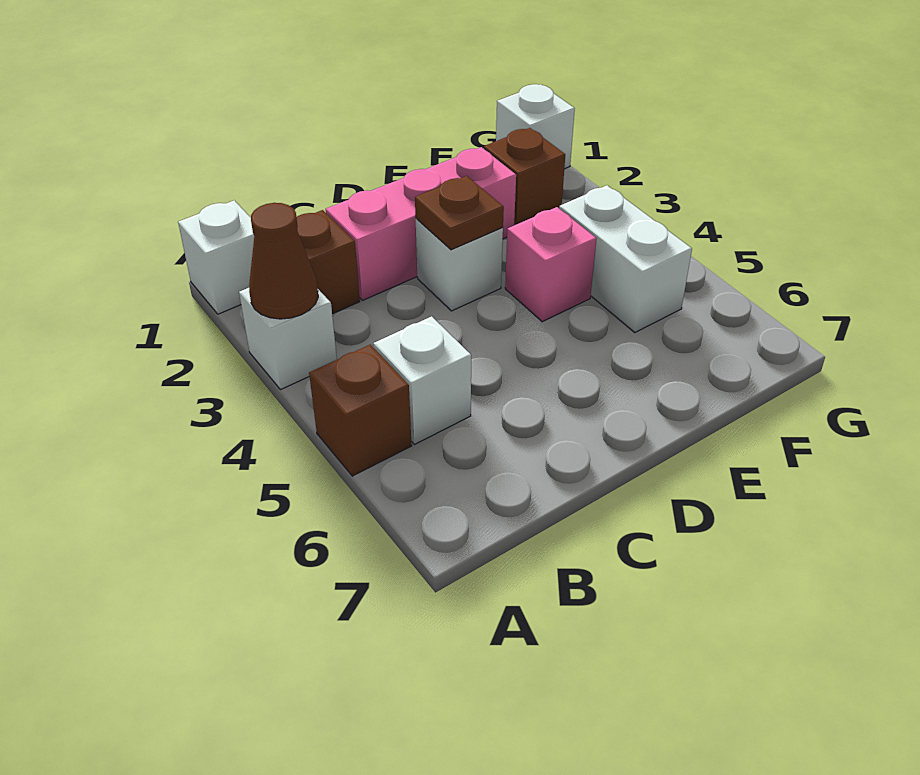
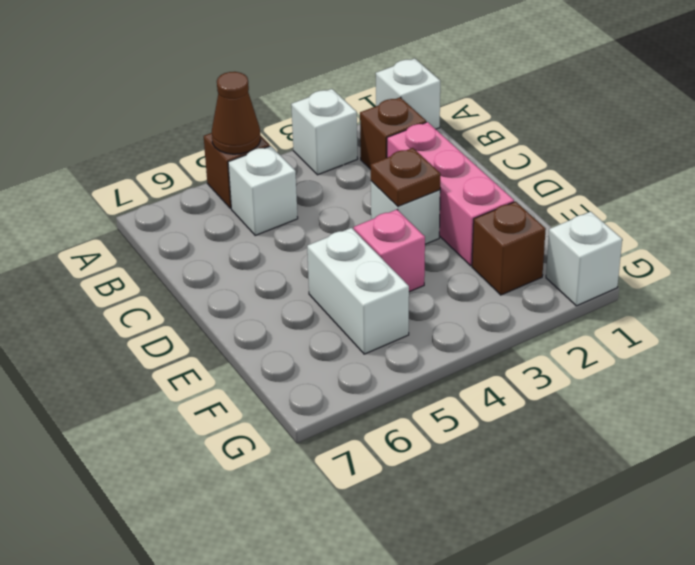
brown 1x1 cone [249,203,318,319] -> brown 1x1 cone moved to [212,72,261,154]
white 1x2 brick [559,185,692,333] -> white 1x2 brick turned to [307,228,409,354]

